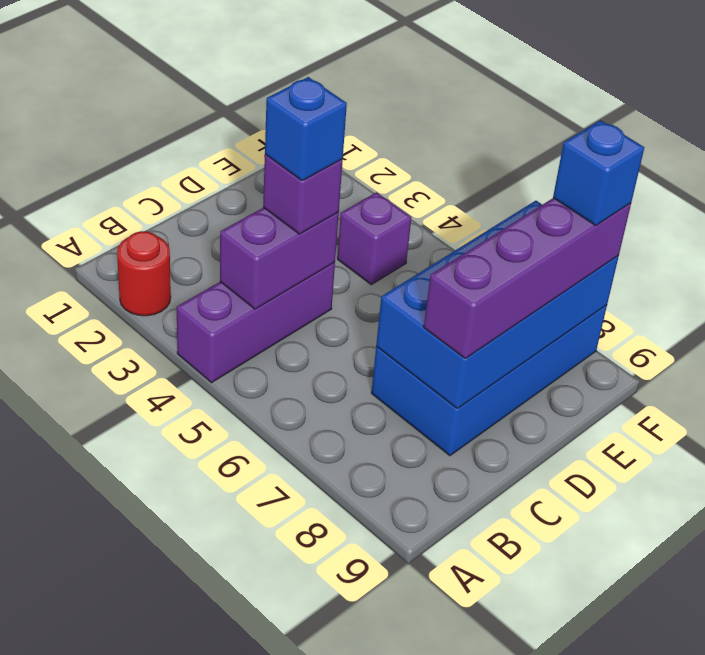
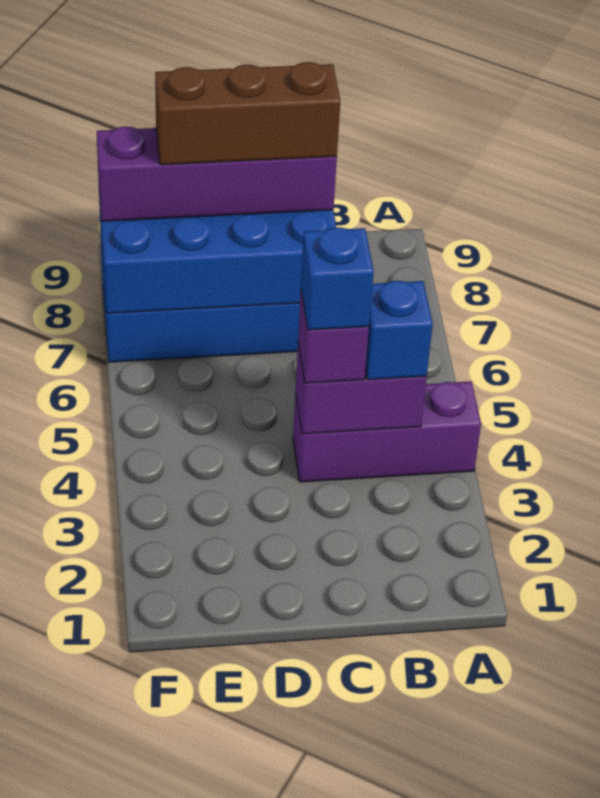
red 1x1 round brick [117,231,171,316] -> none
none -> brown 1x3 brick [155,62,340,165]
purple 1x1 brick [337,192,412,285] -> none
blue 1x1 brick [553,120,644,225] -> blue 1x1 brick moved to [365,281,433,380]

